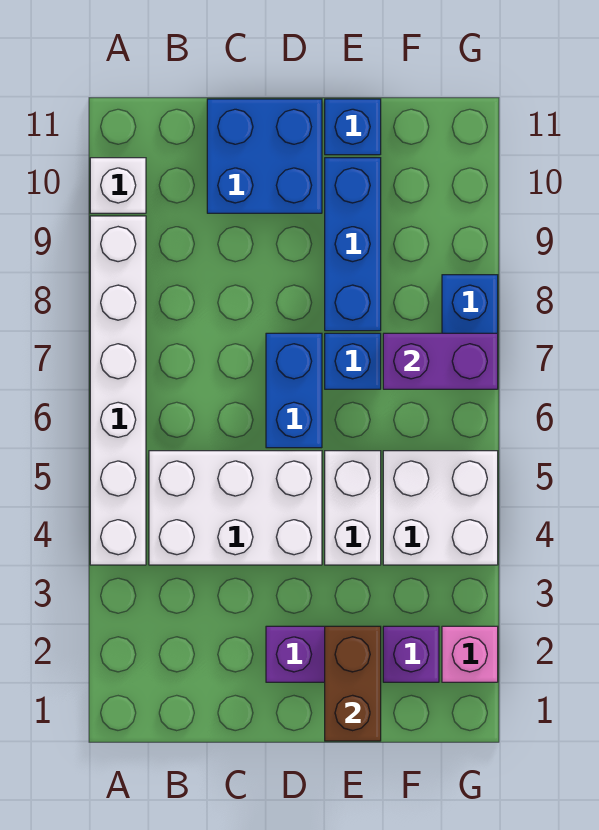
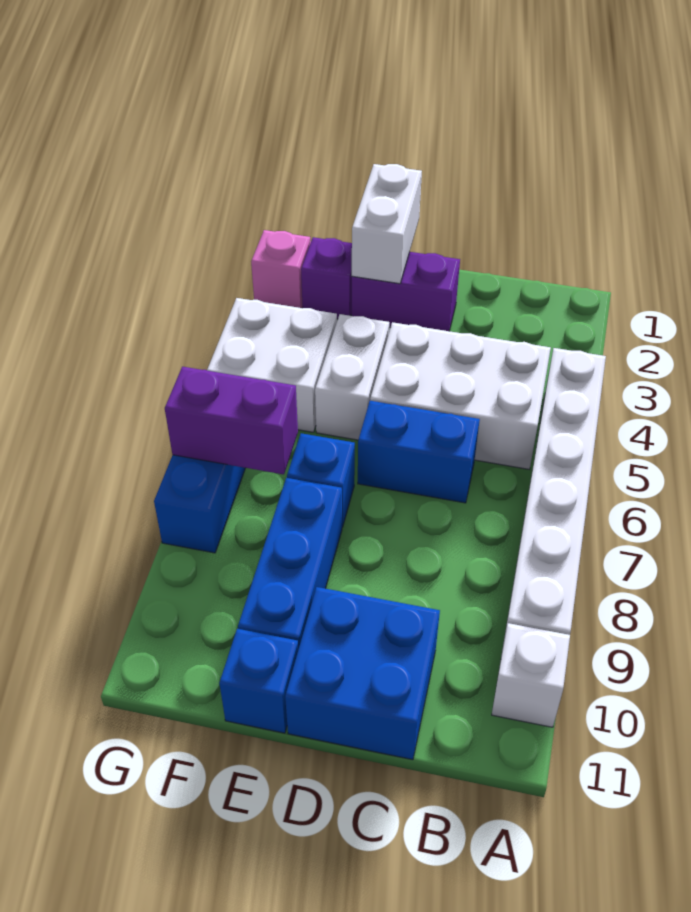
blue 1x2 brick [266,333,322,448] -> blue 1x2 brick turned to [358,401,480,503]
brown 1x2 brick [325,626,381,741] -> white 1x2 brick [352,164,422,284]

